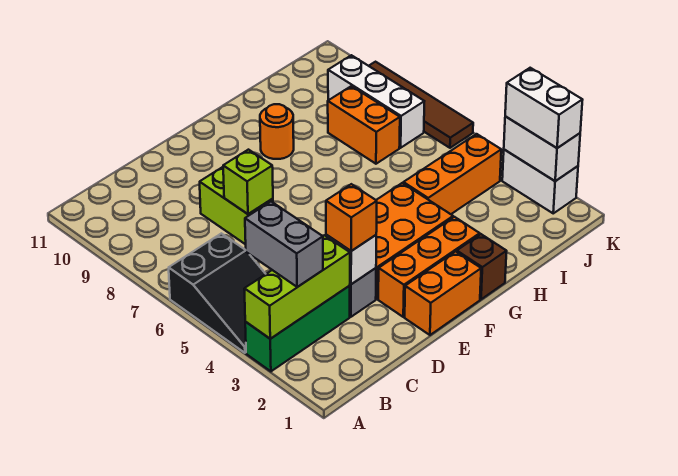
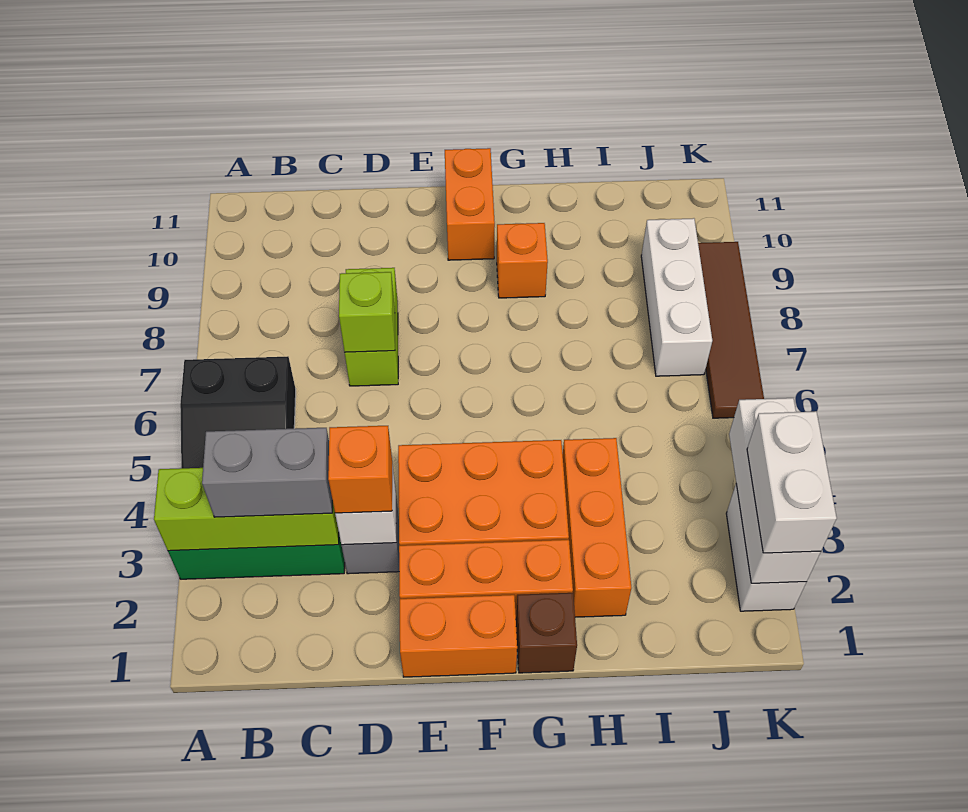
grey 1x2 brick [245,202,323,287] -> grey 1x2 brick turned to [202,428,332,517]
orange 1x1 round brick [260,104,294,159] -> orange 1x1 brick [497,223,548,298]
orange 1x3 brick [403,134,501,214] -> orange 1x3 brick turned to [563,438,631,617]
orange 1x2 brick [328,86,400,164] -> orange 1x2 brick moved to [445,148,495,260]
white 1x2 brick [504,117,580,181] -> white 1x3 brick [729,398,821,583]

